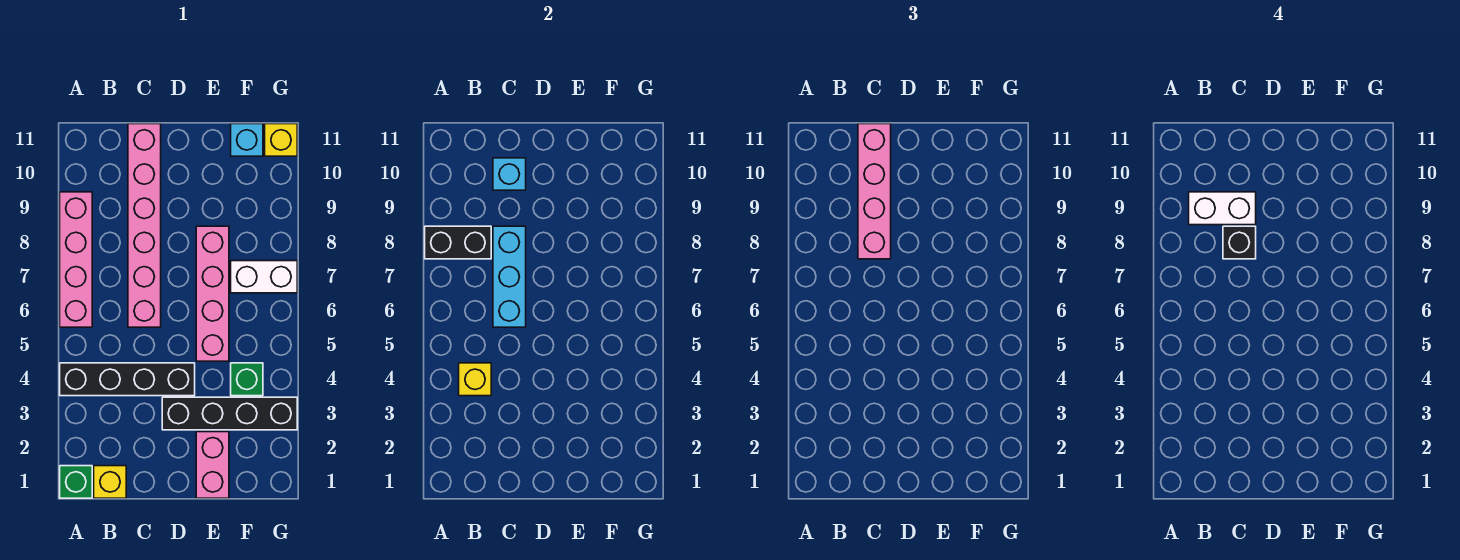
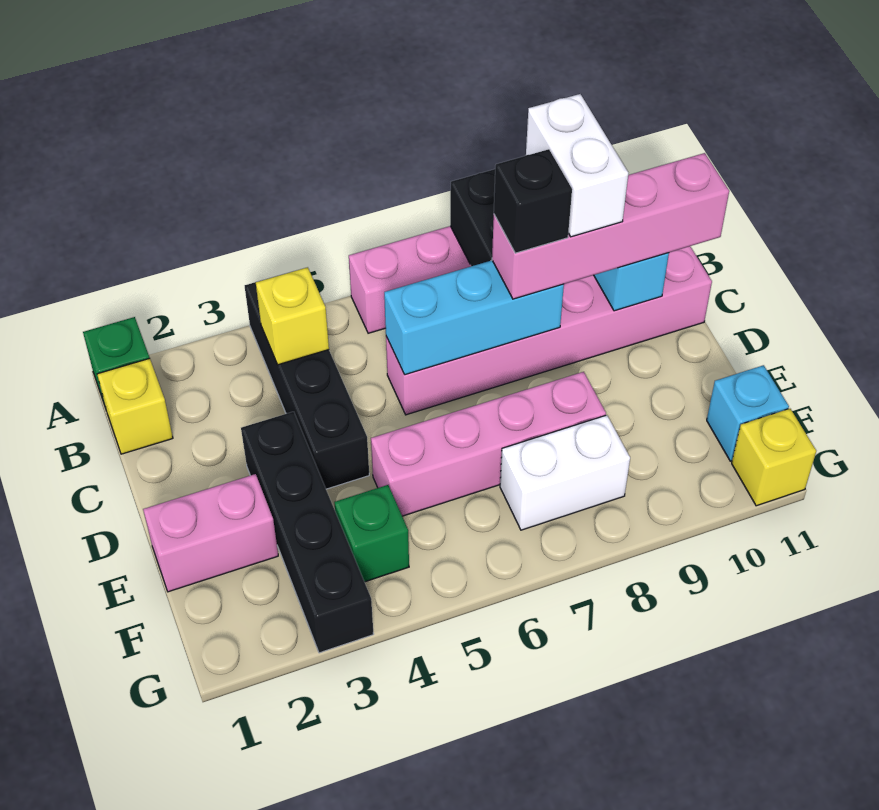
white 1x2 brick [231,261,297,293] -> white 1x2 brick turned to [500,415,630,530]

